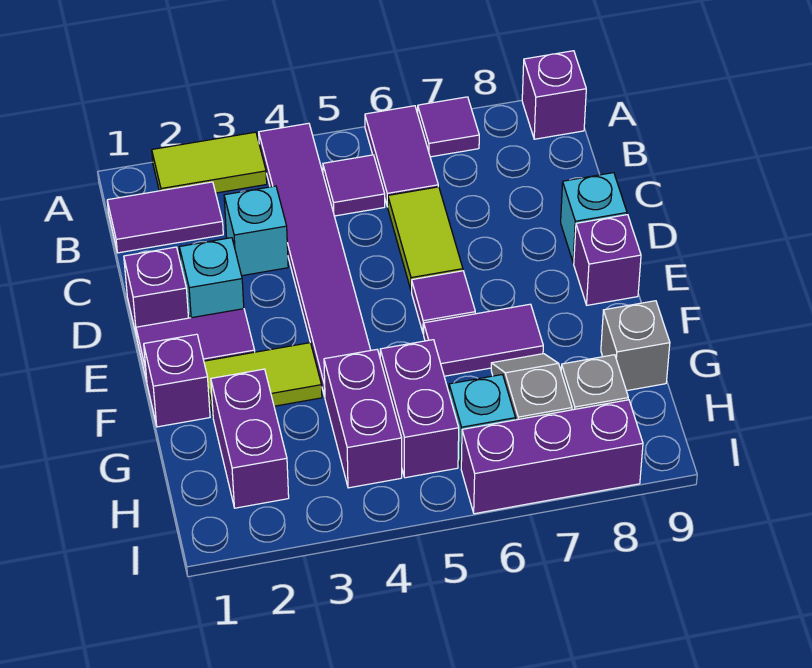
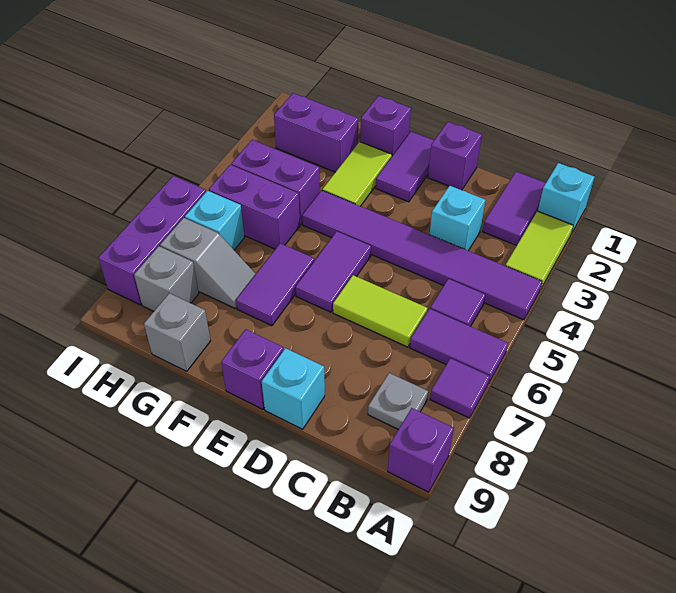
none -> grey 1x1 plate [368,373,428,429]
cyan 1x1 brick [179,238,244,318] -> cyan 1x1 brick moved to [538,163,594,234]
purple 1x1 tile [412,271,475,334] -> purple 1x2 tile [296,232,371,312]

